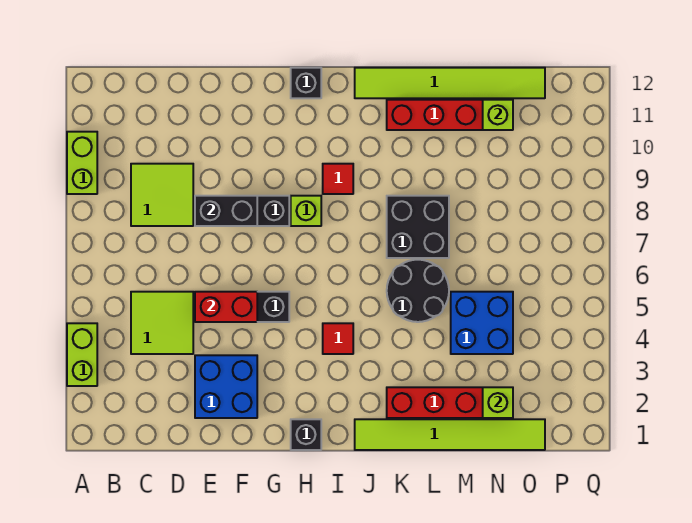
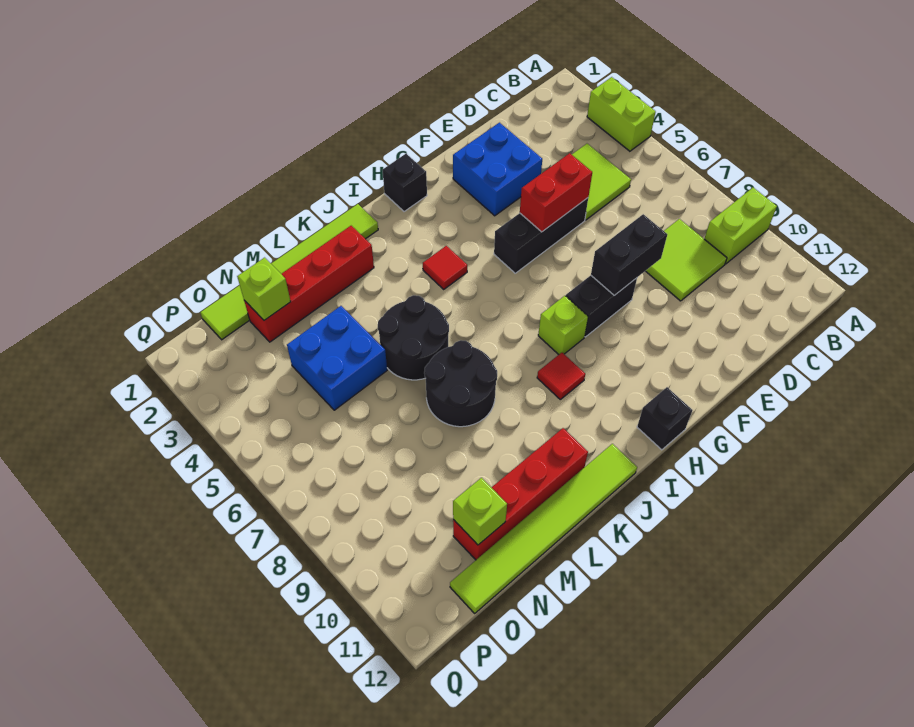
lime 1x2 brick [67,132,97,194] -> lime 1x2 brick turned to [704,188,777,264]
black 2x2 brick [387,196,449,258] -> black 2x2 round brick [424,340,497,427]

